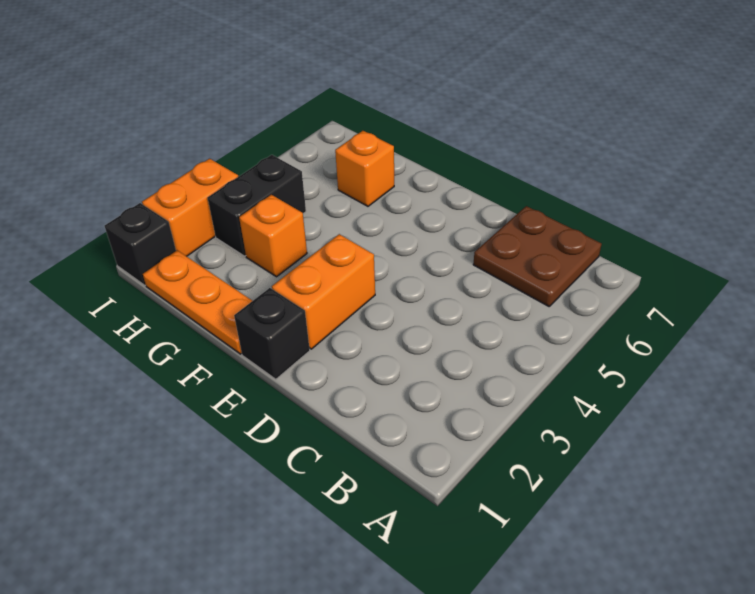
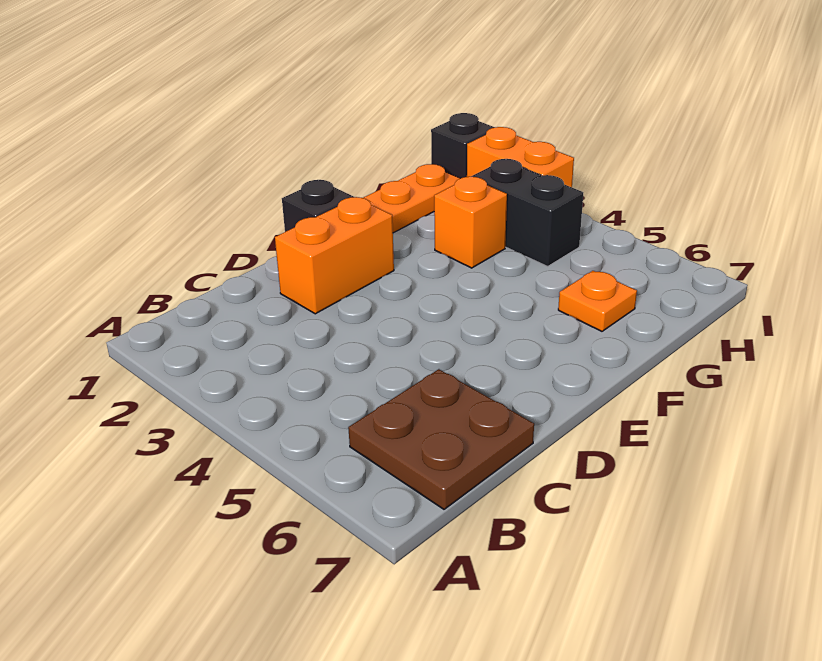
orange 1x2 brick [272,234,375,349] -> orange 1x2 brick turned to [275,197,394,314]
orange 1x1 brick [335,131,394,206] -> orange 1x1 plate [558,271,637,331]

